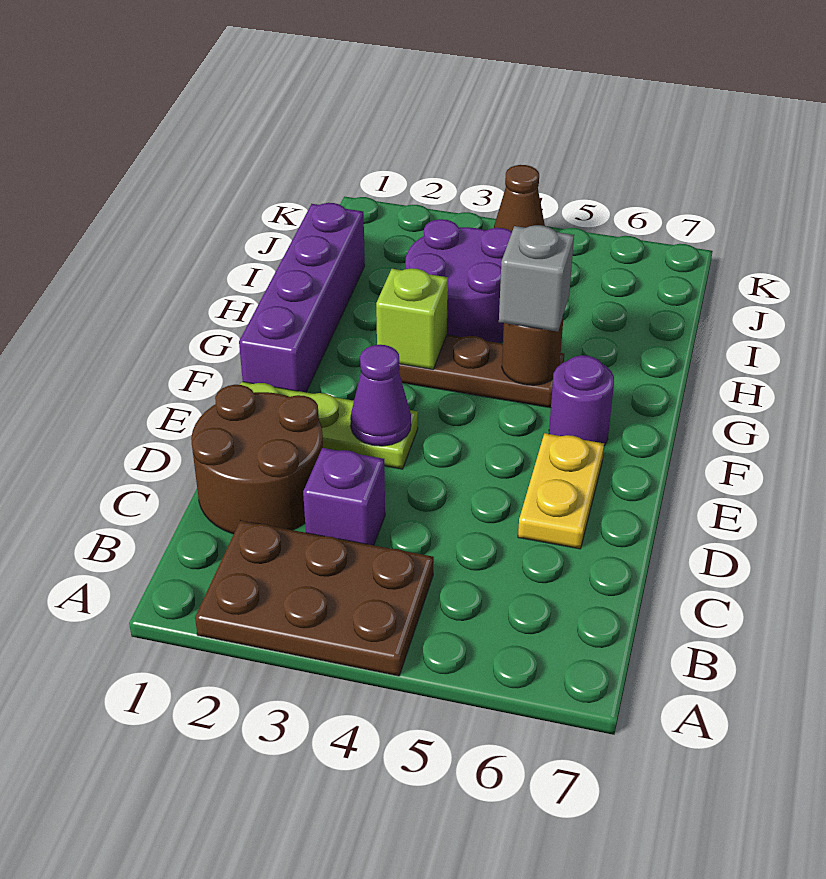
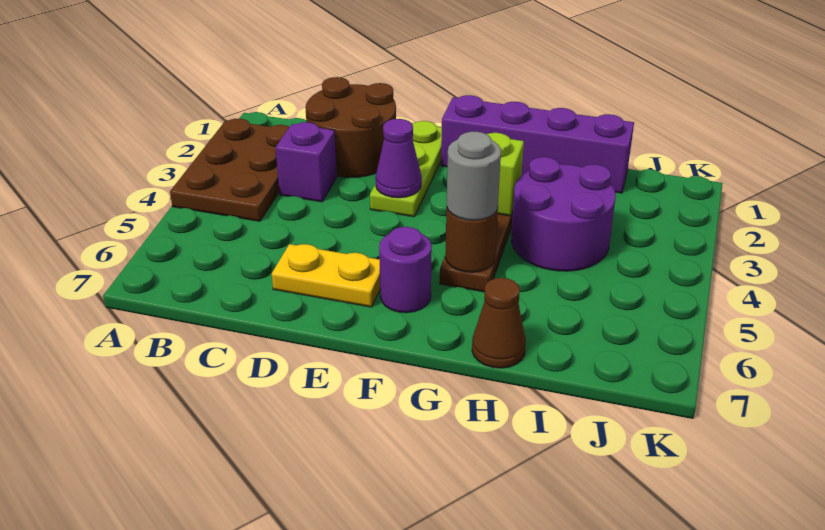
grey 1x1 brick [499,225,574,332] -> grey 1x1 round brick [447,132,501,220]
brown 1x1 cone [494,165,545,231] -> brown 1x1 cone moved to [472,278,526,368]

